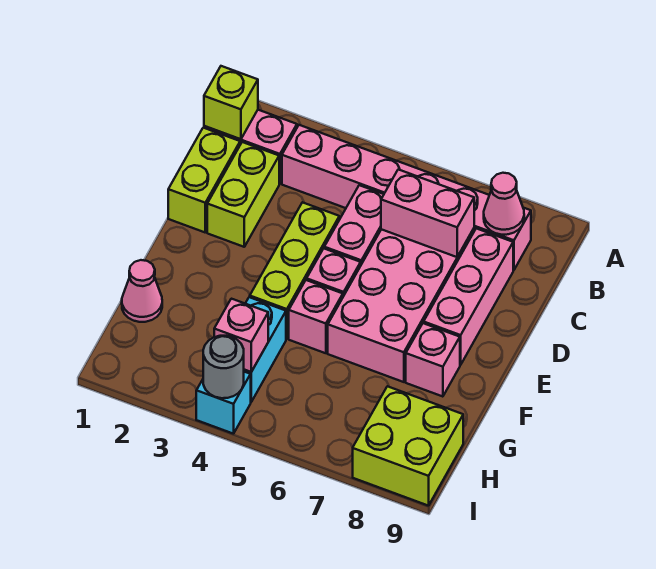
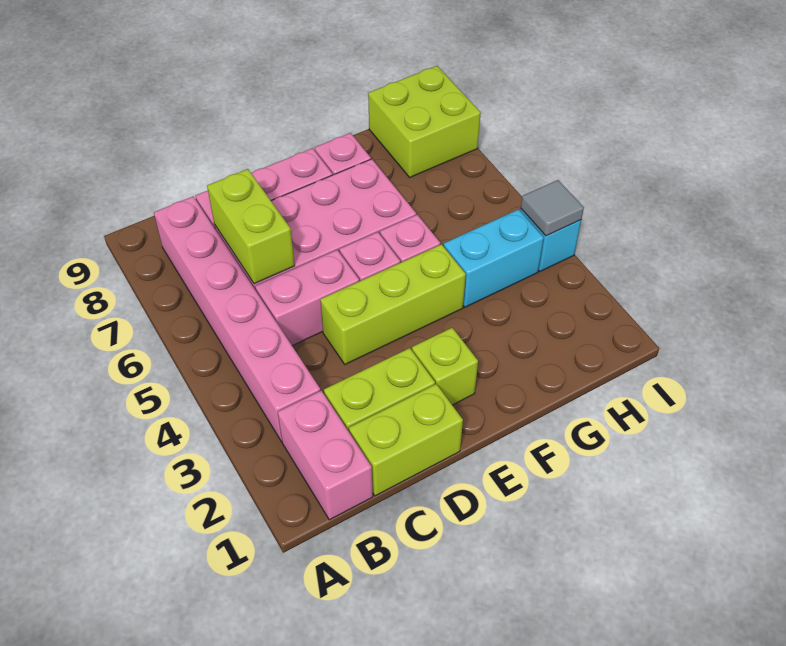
lime 1x1 brick [204,66,258,139] -> lime 1x1 brick moved to [412,328,478,405]
pink 1x1 cone [484,173,524,235] -> none
pink 1x2 brick [381,169,474,257] -> lime 1x2 brick [207,169,295,284]
pink 1x1 cone [122,260,162,322] -> none
pink 1x1 brick [214,299,268,372] -> none
grey 1x1 round brick [203,336,244,398] -> grey 1x1 tile [521,180,584,236]

